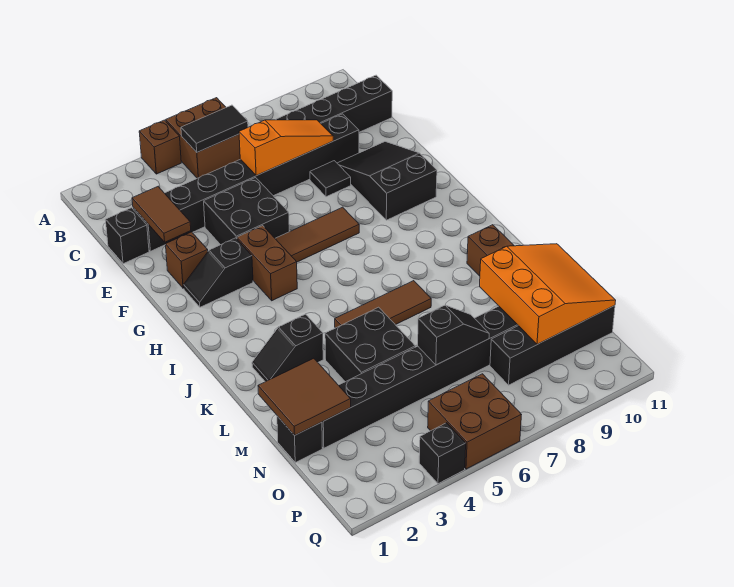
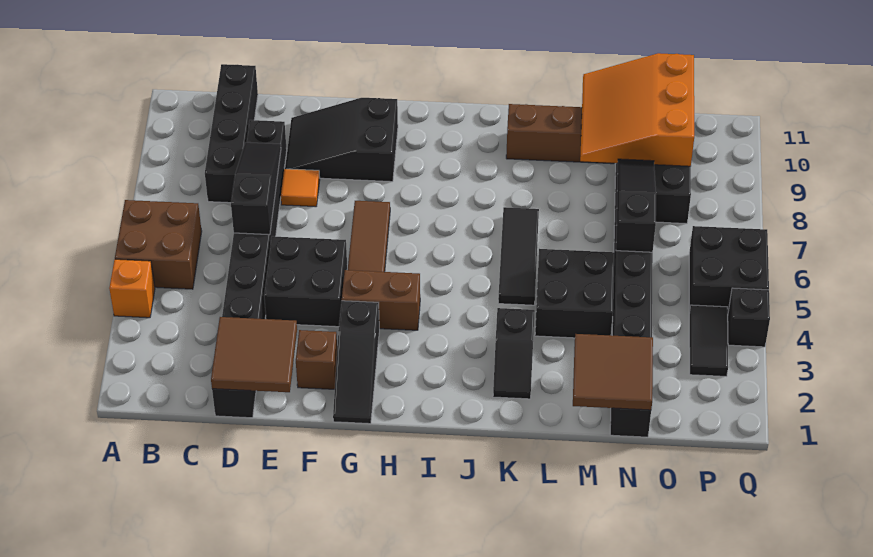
brown 1x1 brick [139,120,181,174] -> orange 1x1 brick [109,259,155,318]
black 1x2 tile [181,105,248,152] -> black 1x2 tile moved to [689,305,728,376]
brown 1x2 tile [132,187,191,242] -> brown 2x2 tile [211,317,297,392]
orange 1x3 slope [239,120,333,176] -> black 1x3 slope [231,142,281,235]
black 1x1 tile [310,161,351,197] -> orange 1x1 tile [281,169,320,207]
black 1x2 slope [184,238,253,307] -> black 1x3 slope [333,301,379,424]
brown 1x3 tile [335,281,431,328] -> black 1x3 tile [498,207,539,305]
orange 3x3 slope [480,244,616,344] -> orange 3x3 slope turned to [580,53,694,166]
black 1x2 slope [418,305,489,365] -> black 1x3 slope [616,159,656,252]
brown 2x2 brick [428,374,522,469] -> black 2x2 brick [689,226,769,314]

